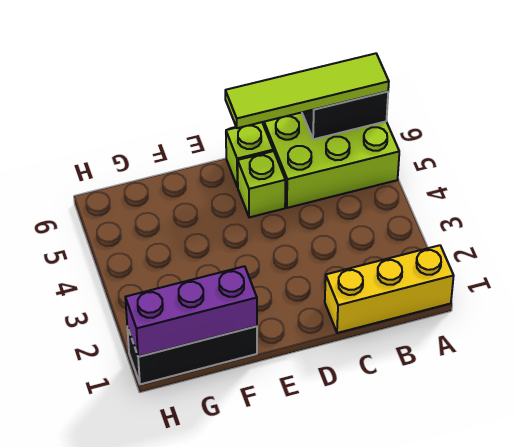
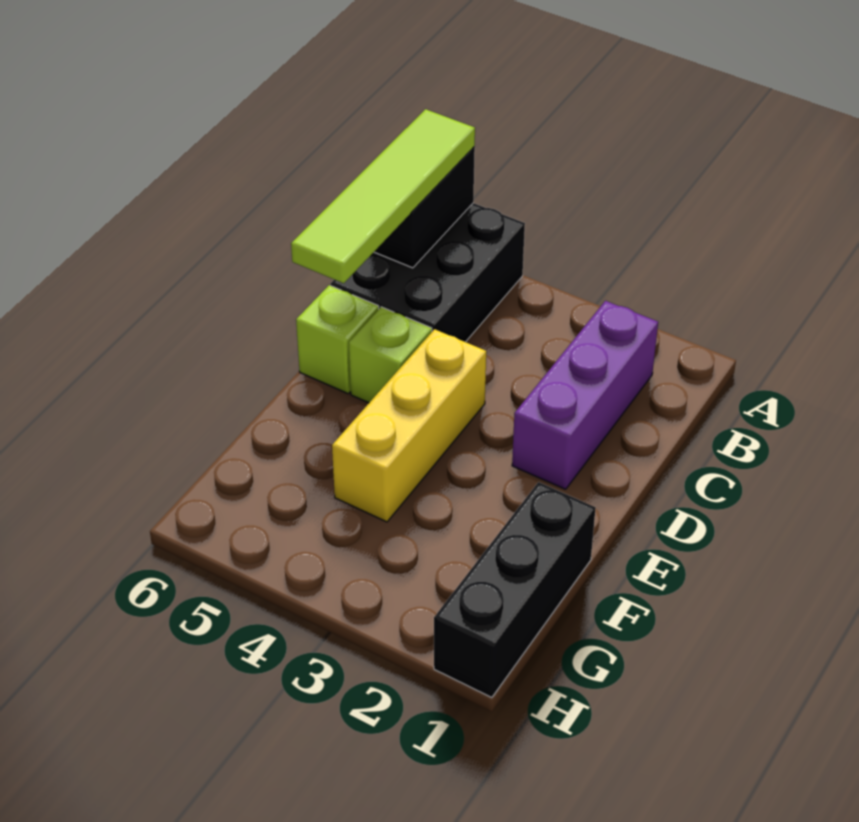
yellow 1x3 brick [325,245,454,333] -> yellow 1x3 brick moved to [332,329,486,522]
lime 2x3 brick [264,113,399,208] -> black 2x3 brick [331,203,525,342]
purple 1x3 brick [125,266,257,357] -> purple 1x3 brick moved to [512,301,658,489]

